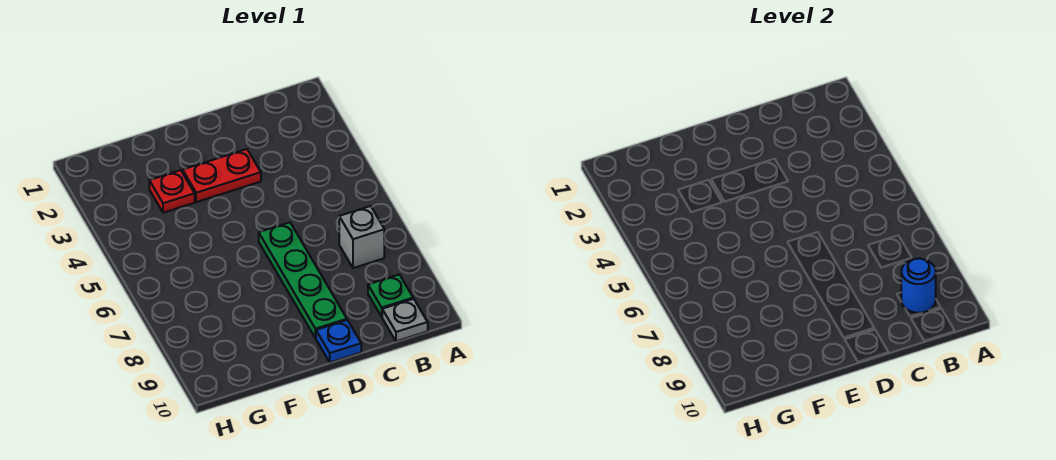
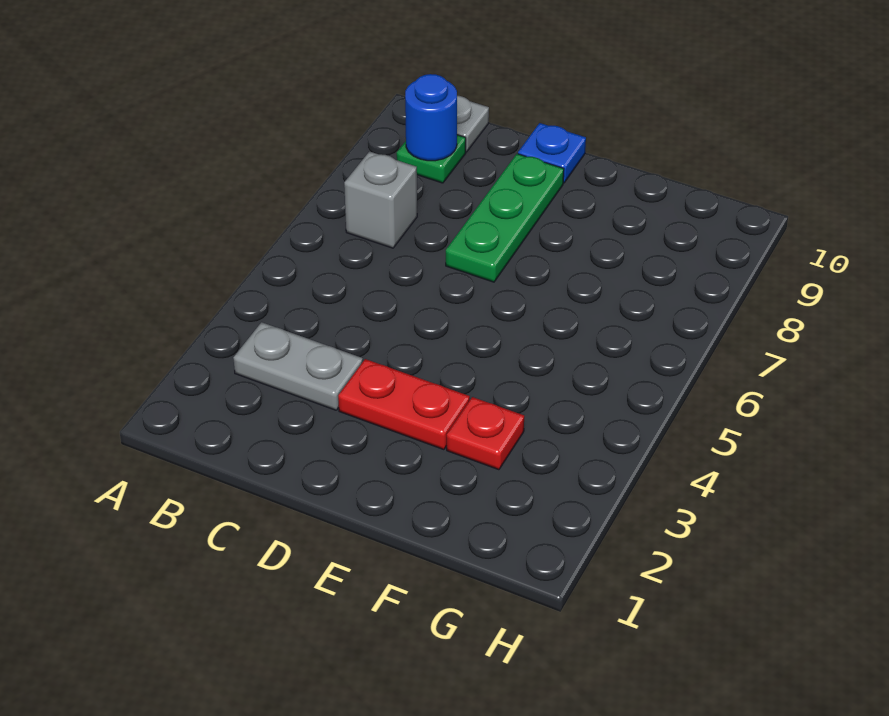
none -> grey 1x2 plate [233,322,363,410]
green 1x4 plate [259,222,347,338] -> green 1x3 plate [446,154,564,282]

